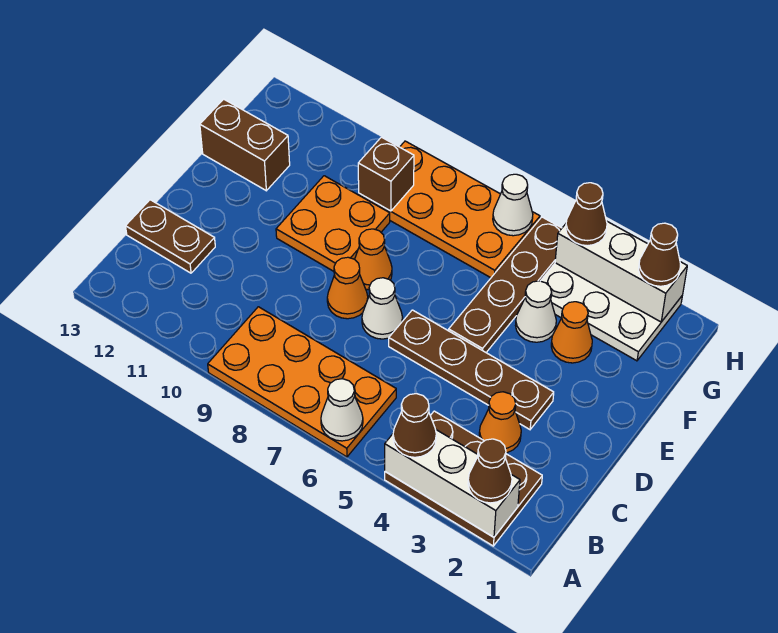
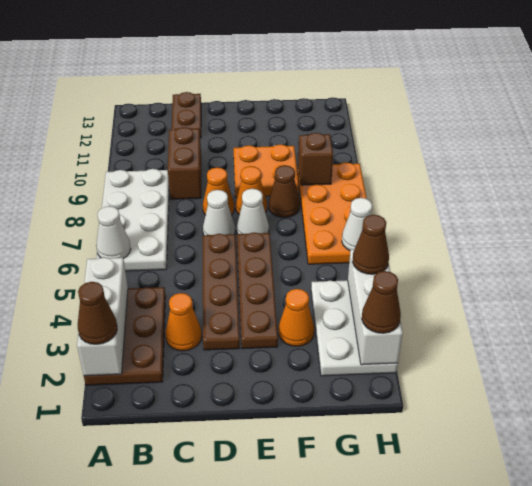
brown 1x1 cone [393,394,436,457] -> brown 1x1 cone moved to [269,165,300,218]
orange 2x4 plate [208,307,396,457] -> white 2x4 plate [96,169,169,271]
brown 1x4 plate [449,217,562,352] -> brown 1x4 plate turned to [237,232,278,349]
white 1x1 cone [516,281,556,342] -> white 1x1 cone moved to [237,189,269,234]
brown 1x2 brick [200,99,290,191] -> brown 1x2 brick moved to [168,127,201,199]

